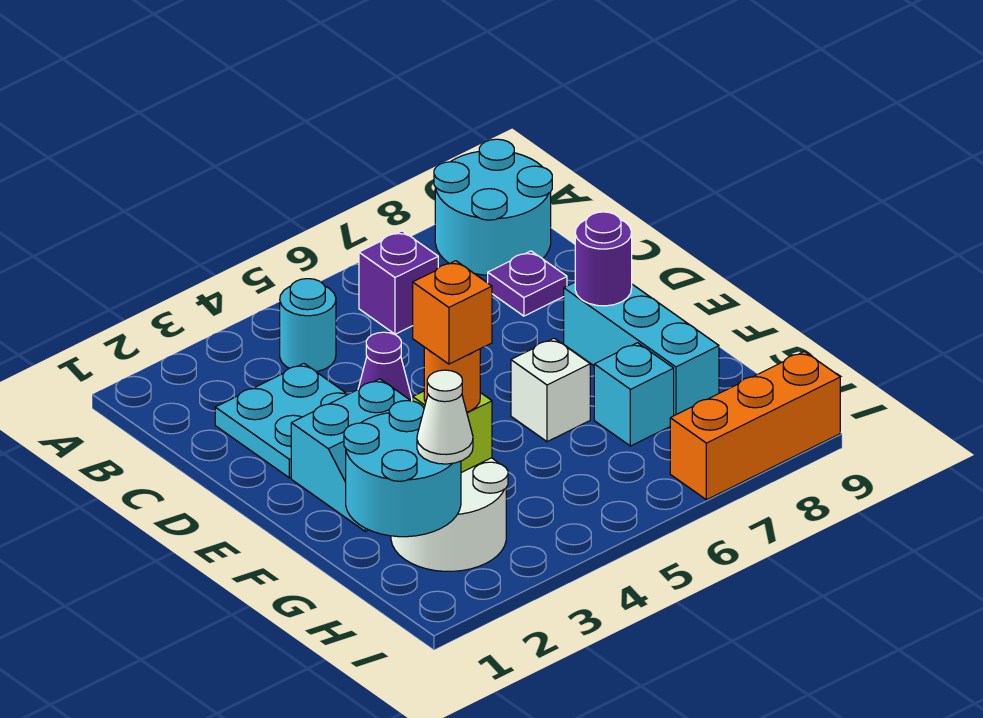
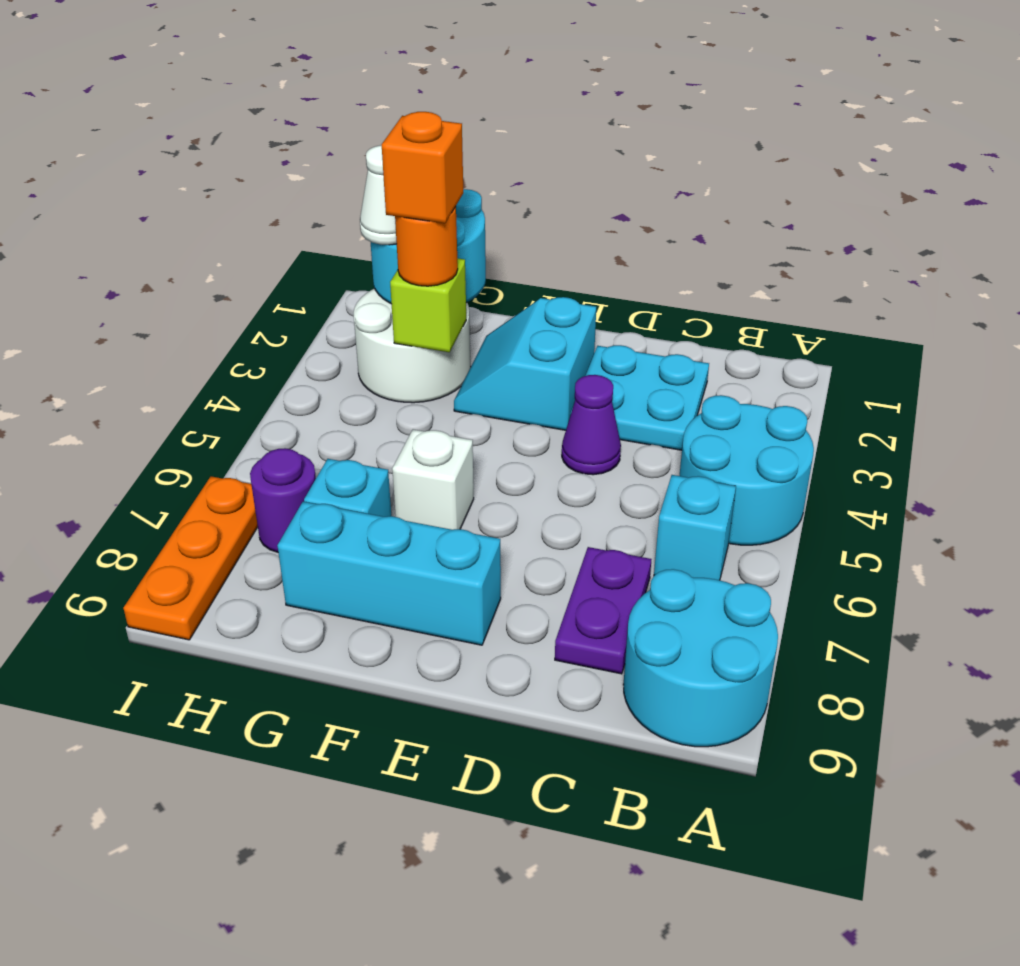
cyan 1x1 round brick [280,279,336,372] -> cyan 2x2 round brick [680,395,814,545]
purple 1x1 brick [359,231,438,334] -> cyan 1x1 brick [654,475,736,580]
purple 1x1 plate [488,251,567,316] -> purple 1x2 plate [555,547,651,674]
purple 1x1 round brick [575,212,632,306] -> purple 1x1 round brick moved to [250,448,316,552]
orange 1x3 brick [670,351,840,500] -> orange 1x3 plate [123,476,258,640]

